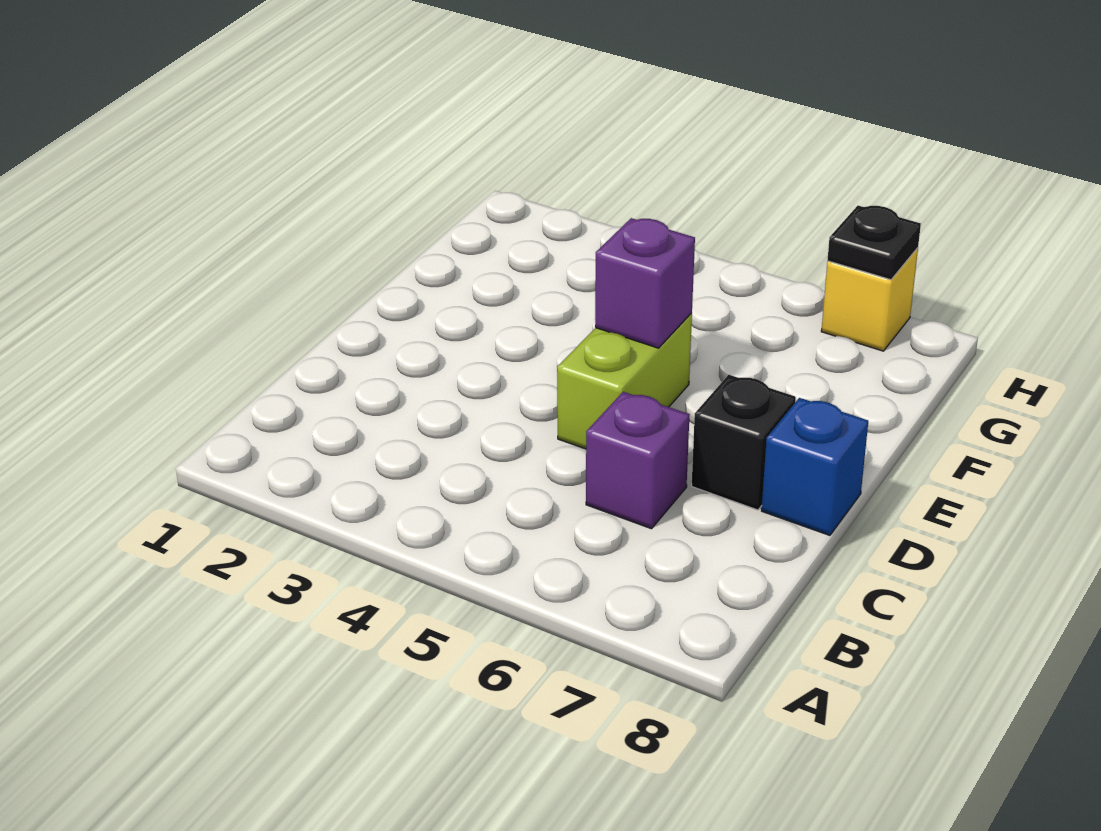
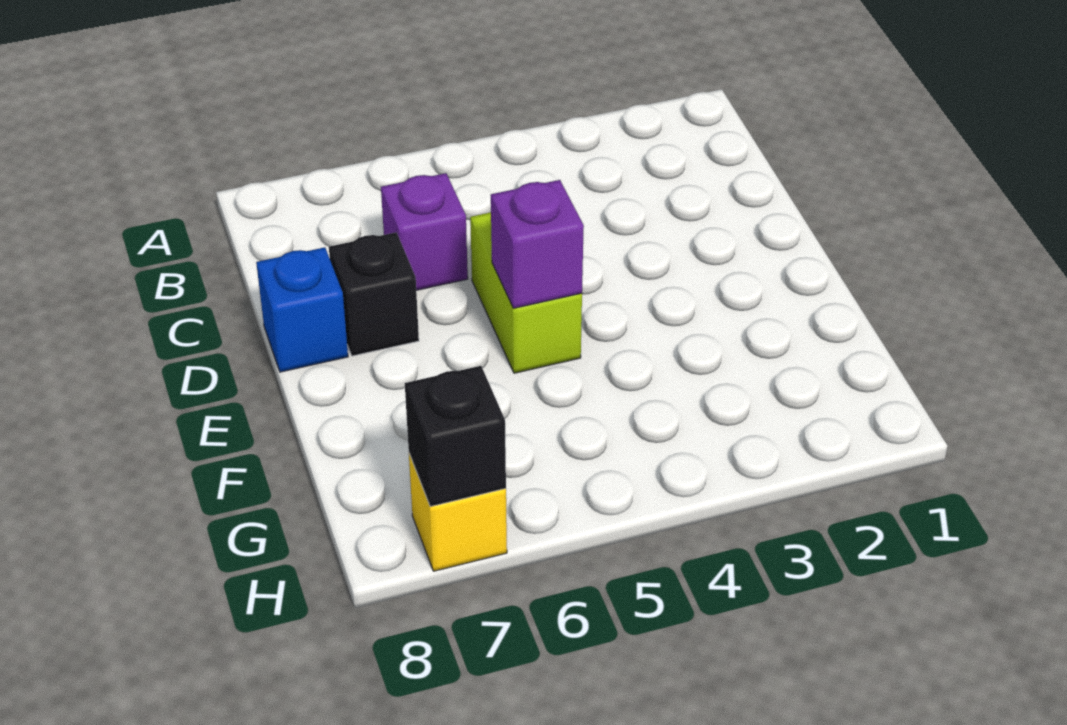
black 1x1 plate [827,206,921,280] -> black 1x1 brick [405,366,506,507]

